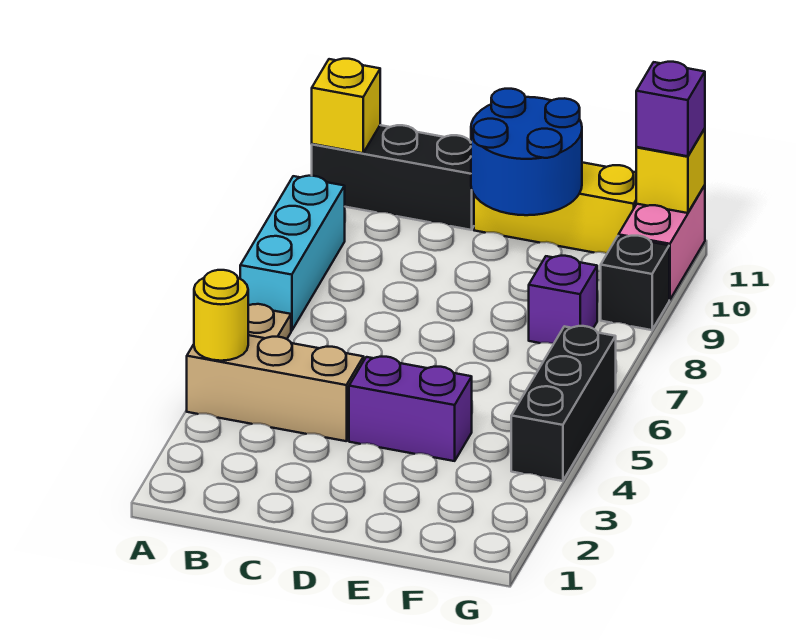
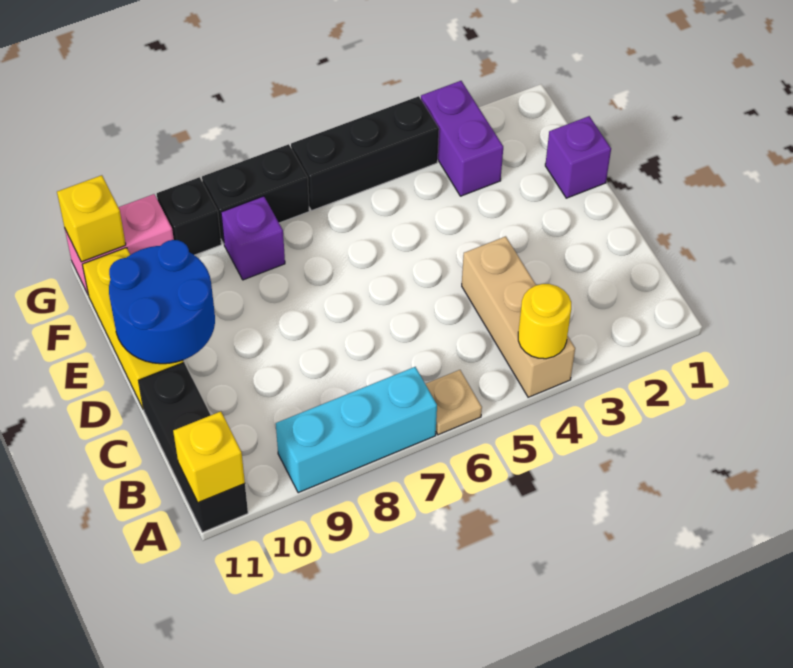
purple 1x2 brick [349,357,472,461] -> purple 1x2 brick moved to [421,81,503,196]
none -> black 1x2 brick [202,144,309,244]
purple 1x1 brick [636,62,705,156] -> purple 1x1 brick moved to [545,116,611,198]

